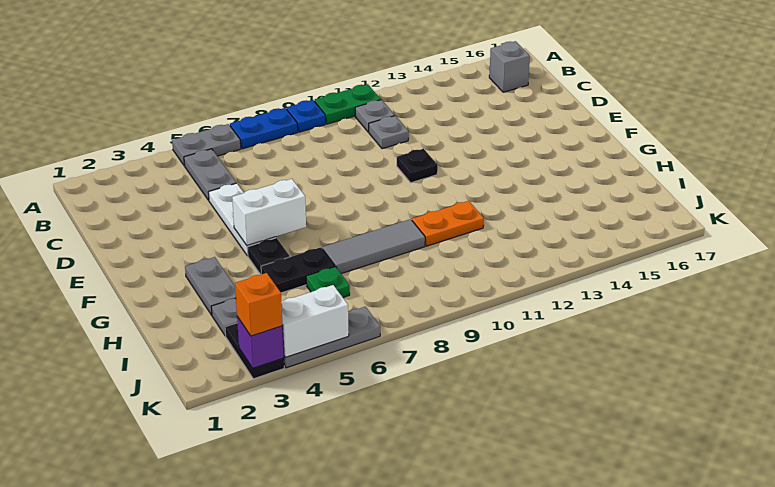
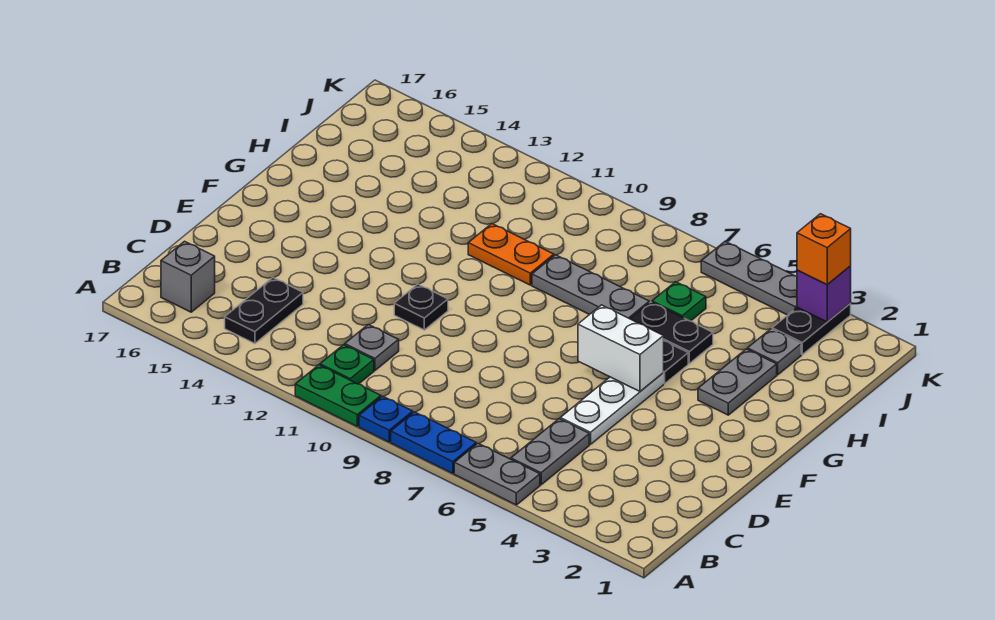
grey 1x1 plate [355,100,394,132] -> green 1x1 plate [320,345,374,384]
none -> black 1x2 plate [225,278,303,344]
grey 1x3 tile [323,219,425,274] -> grey 1x3 plate [532,255,649,319]
white 1x2 brick [281,285,349,357] -> none

